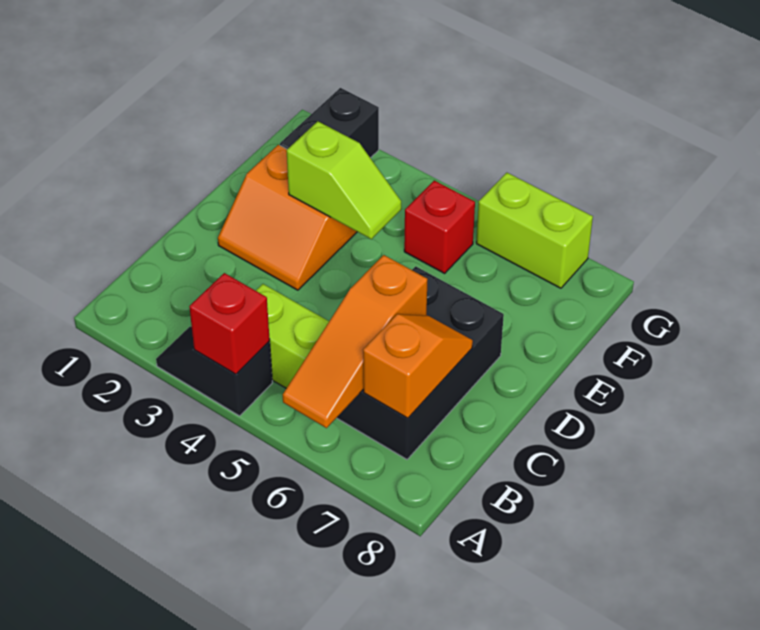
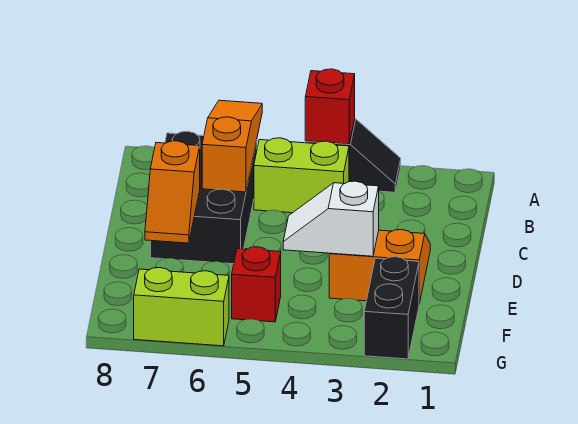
orange 1x2 slope [363,314,473,418] -> orange 1x2 slope moved to [145,141,200,243]
lime 1x2 slope [286,121,401,239] -> white 1x2 slope [283,181,379,256]

